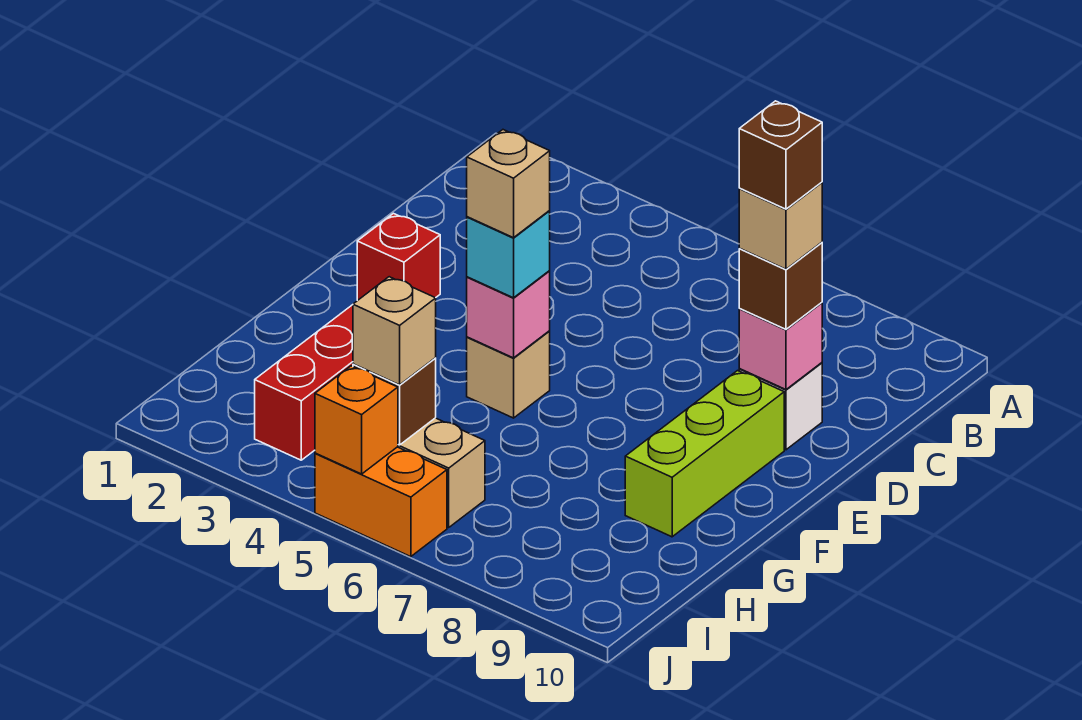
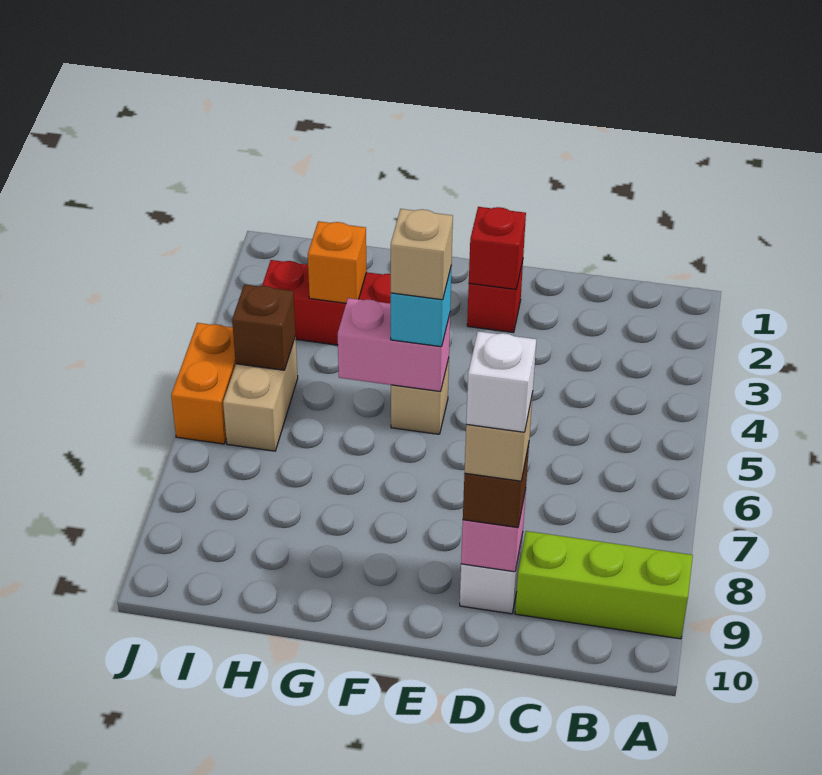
brown 1x1 brick [739,101,822,209] -> white 1x1 brick [466,331,536,432]
none -> red 1x1 brick [469,207,526,289]
lime 1x3 brick [625,371,784,537] -> lime 1x3 brick moved to [515,531,693,639]
pink 1x1 brick [467,271,550,358] -> pink 1x2 brick [338,298,450,392]
tan 1x1 brick [353,277,436,385] -> none
orange 1x1 brick [315,366,398,474] -> orange 1x1 brick moved to [308,221,367,303]

